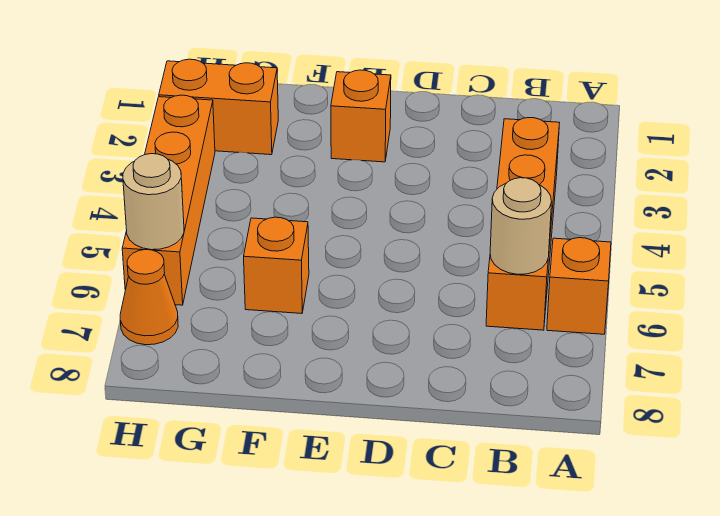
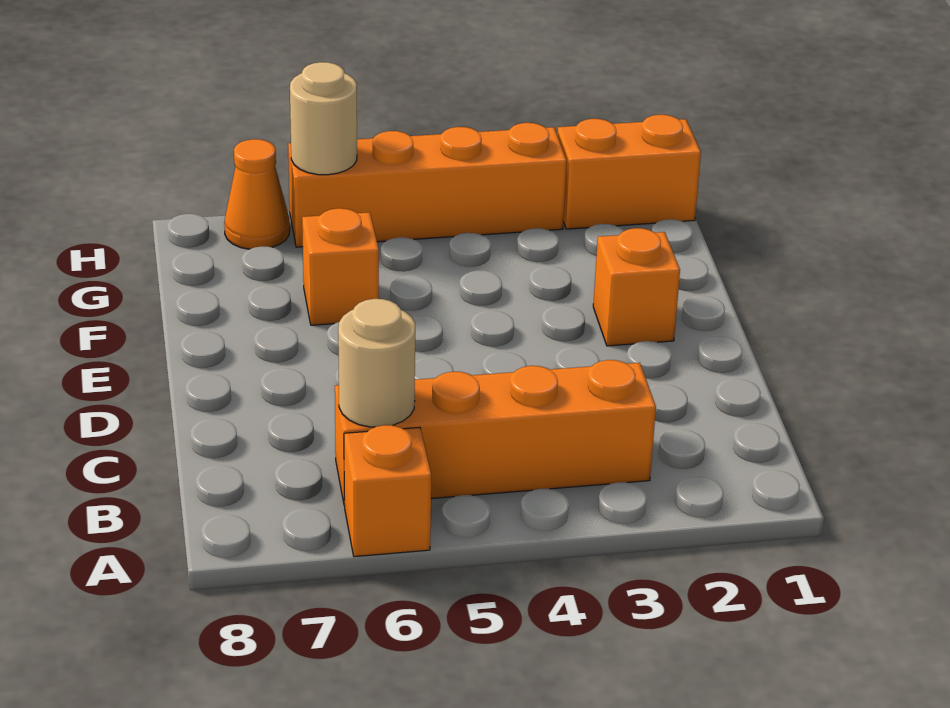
orange 1x2 brick [159,59,278,155] -> orange 1x2 brick turned to [557,115,701,229]

